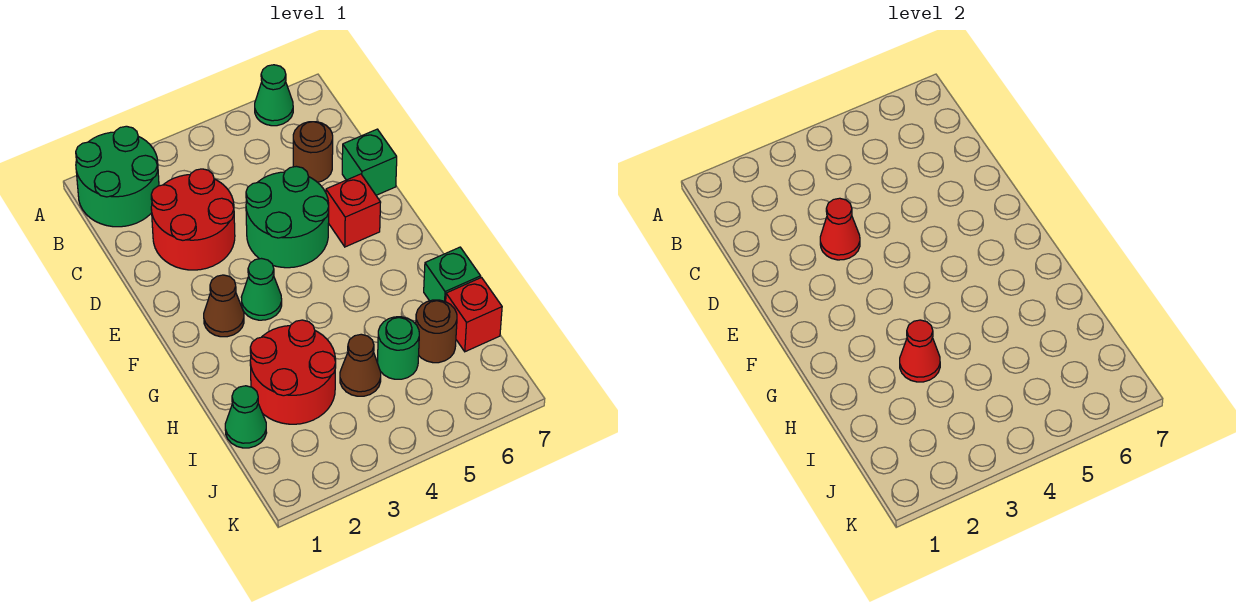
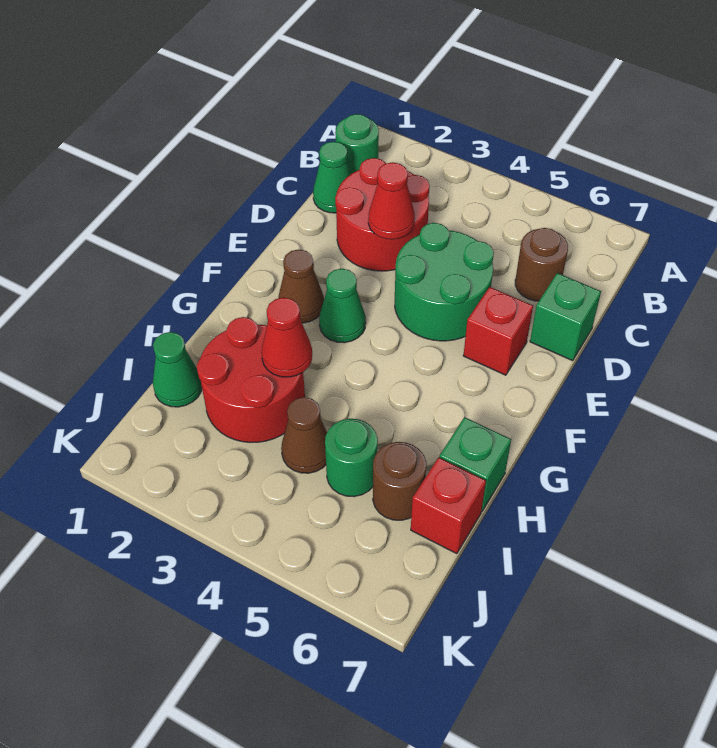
green 2x2 round brick [76,126,159,227] -> green 1x1 round brick [335,114,379,174]
green 1x1 cone [255,65,293,126] -> green 1x1 cone moved to [313,142,351,213]

